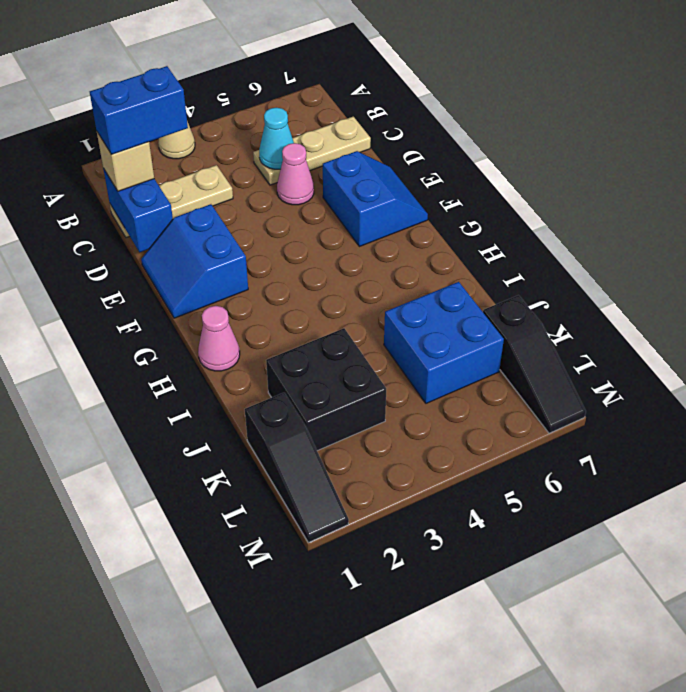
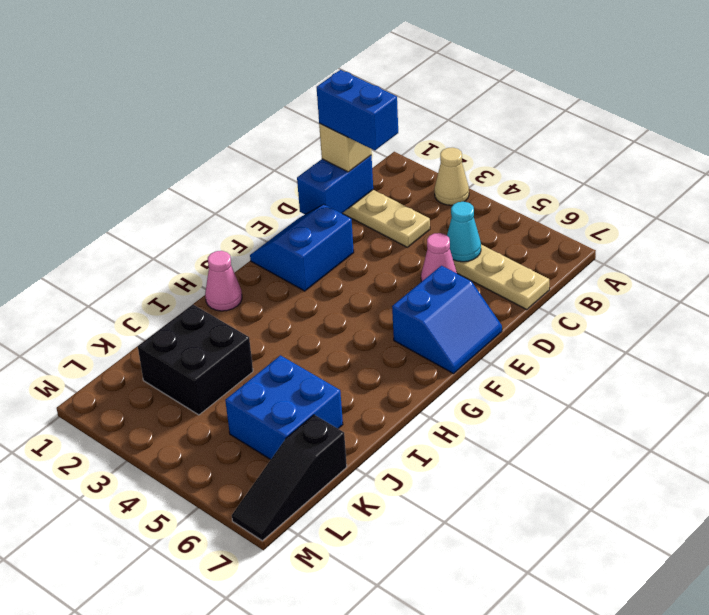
black 1x3 slope [245,393,349,543] -> none

